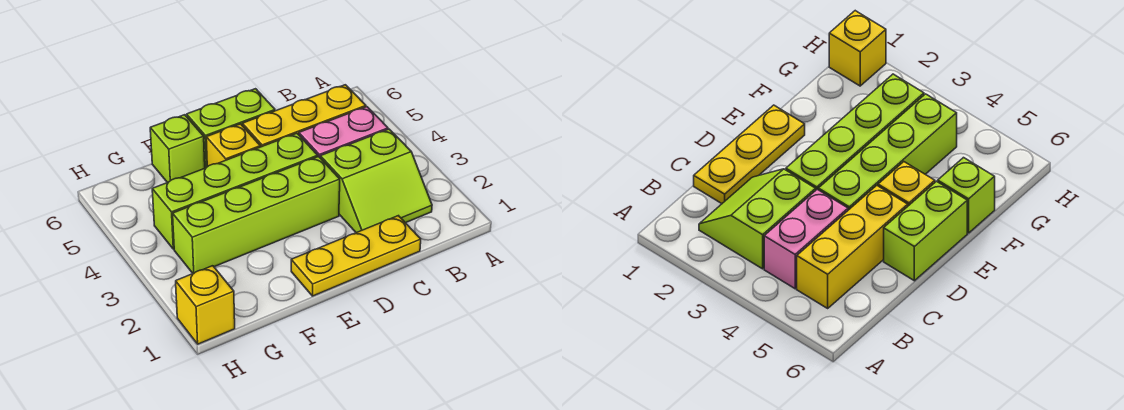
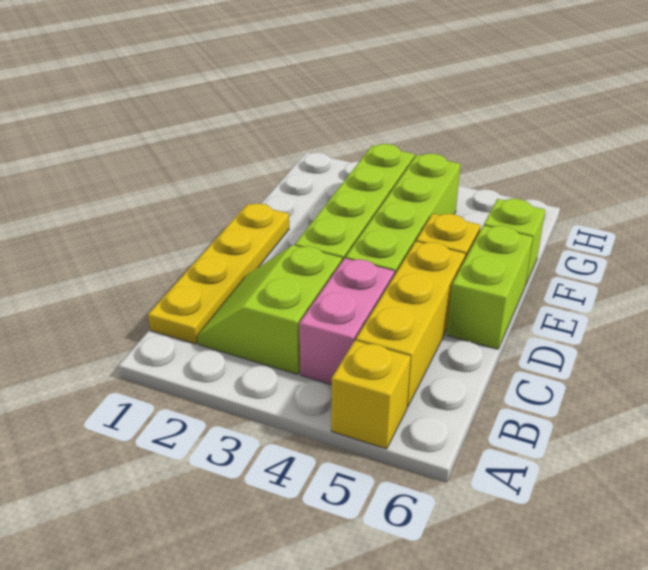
yellow 1x3 plate [291,216,421,296] -> yellow 1x4 plate [148,204,289,344]
yellow 1x1 brick [176,266,235,344] -> yellow 1x1 brick moved to [331,341,411,449]

